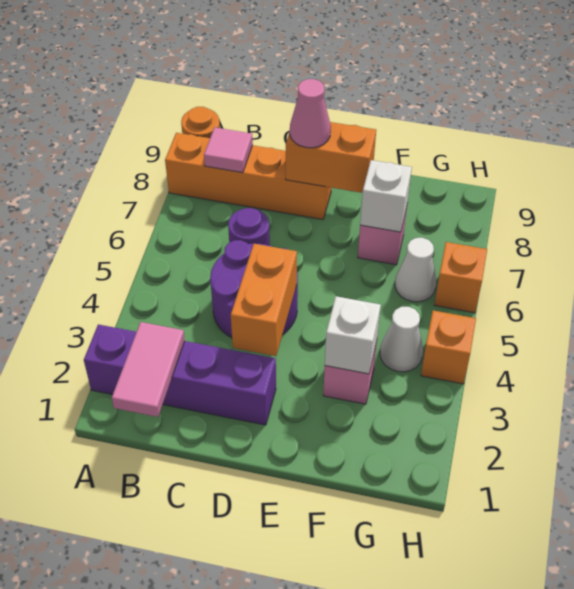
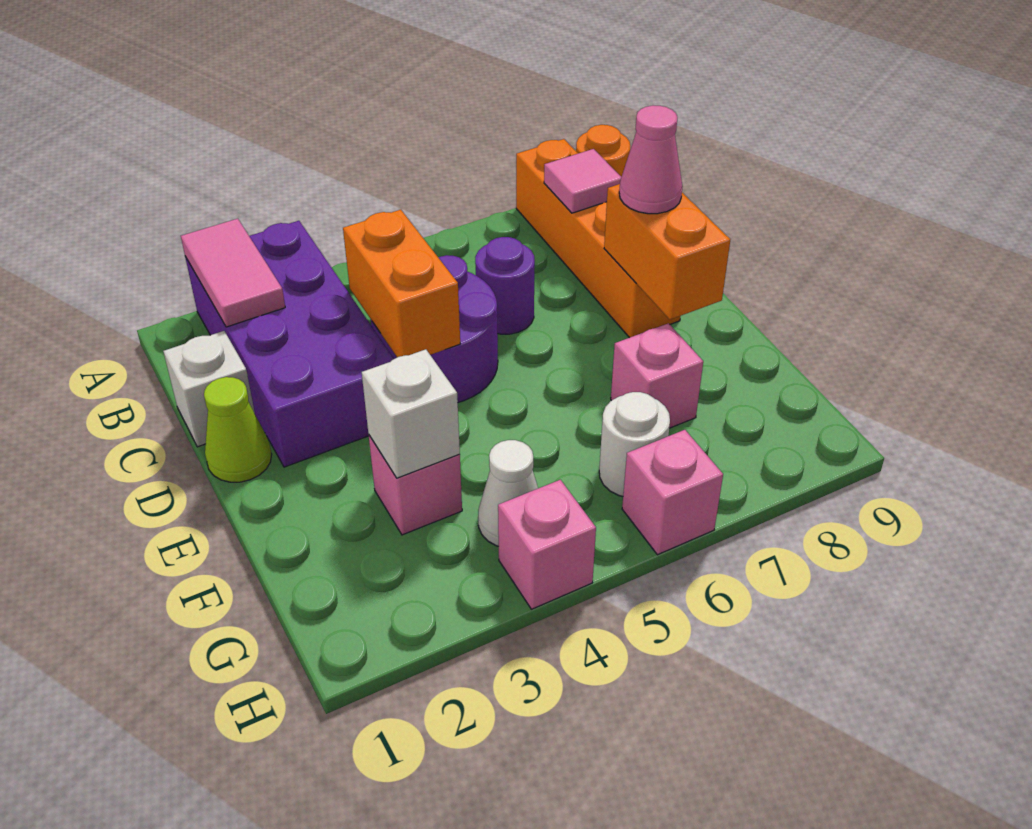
purple 1x4 brick [84,324,276,425] -> purple 2x4 brick [185,221,394,467]
pink 1x2 tile [112,322,185,417] -> pink 1x2 tile turned to [181,219,285,327]
none -> lime 1x1 cone [204,377,272,482]
orange 1x2 brick [231,244,297,356] -> orange 1x2 brick turned to [343,210,460,357]
white 1x1 brick [360,160,412,232] -> white 1x1 brick moved to [163,331,255,447]
white 1x1 cone [395,238,436,302] -> white 1x1 round brick [599,392,670,496]
orange 1x1 brick [421,311,476,384] -> pink 1x1 brick [498,480,596,609]
orange 1x1 brick [434,242,487,313] -> pink 1x1 brick [622,430,723,555]

